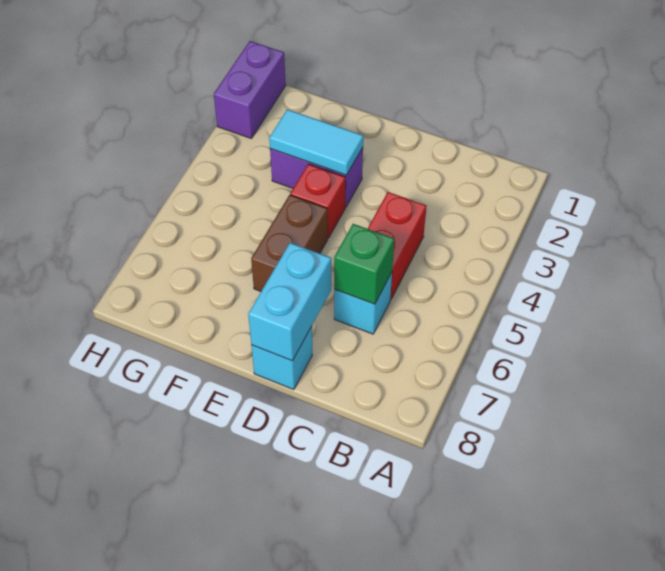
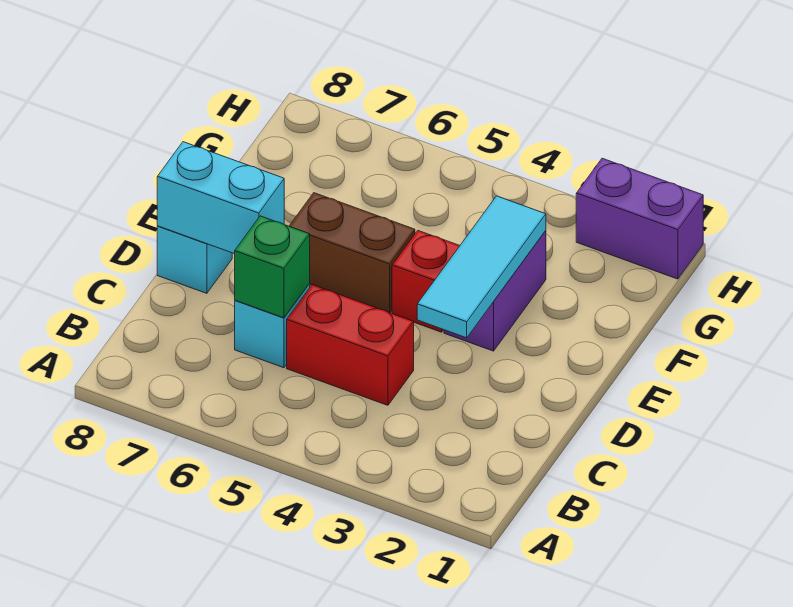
cyan 1x2 tile [269,109,363,175] -> cyan 1x3 tile [417,196,546,338]

